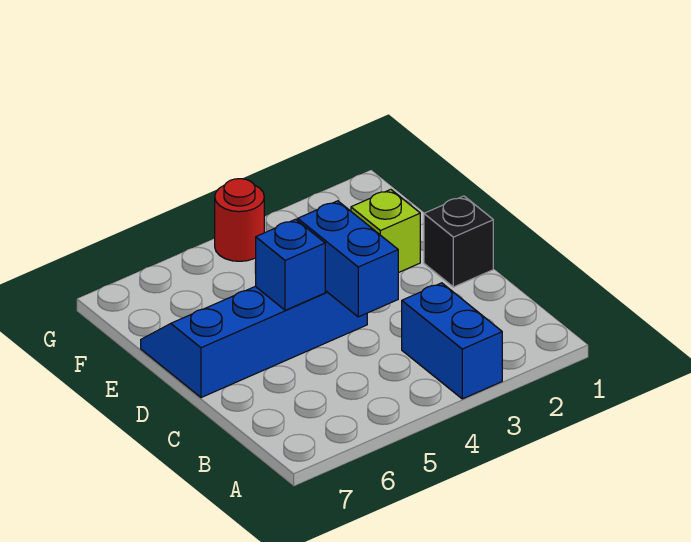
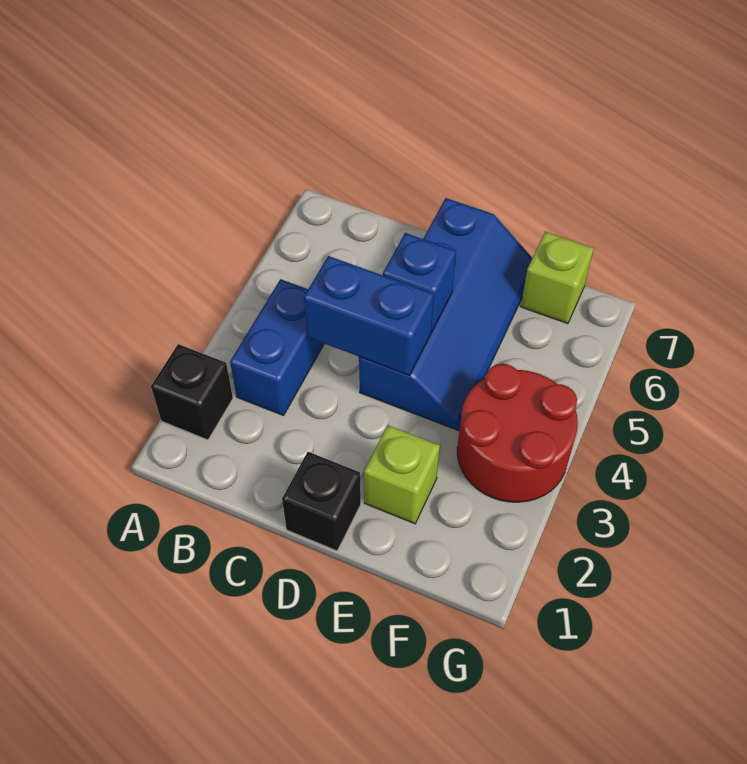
none -> black 1x1 brick [151,344,233,440]
blue 1x2 brick [402,283,502,399] -> blue 1x2 brick turned to [230,279,324,416]
none -> lime 1x1 brick [521,232,594,324]
red 1x1 round brick [215,179,264,261] -> red 2x2 round brick [457,364,578,502]

